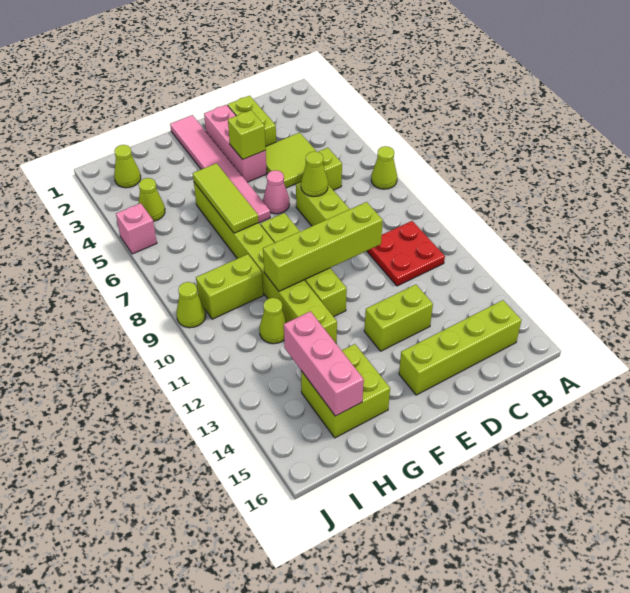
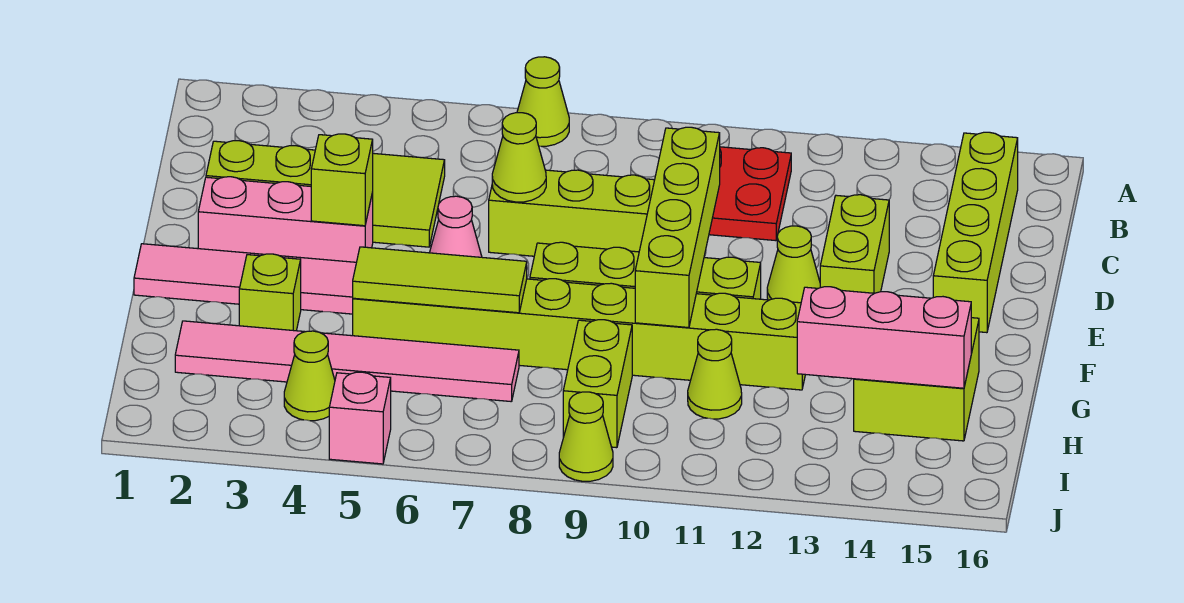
lime 1x1 brick [318,148,342,190] -> lime 1x1 brick moved to [239,254,301,331]
none -> pink 1x6 tile [175,321,519,402]
lime 1x1 cone [114,145,141,188] -> lime 1x1 cone moved to [767,226,820,303]

